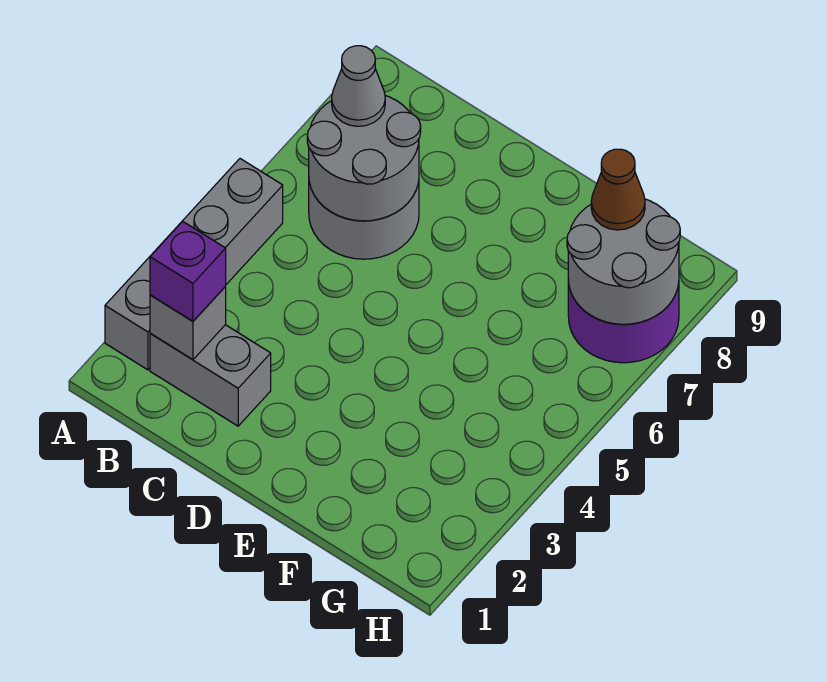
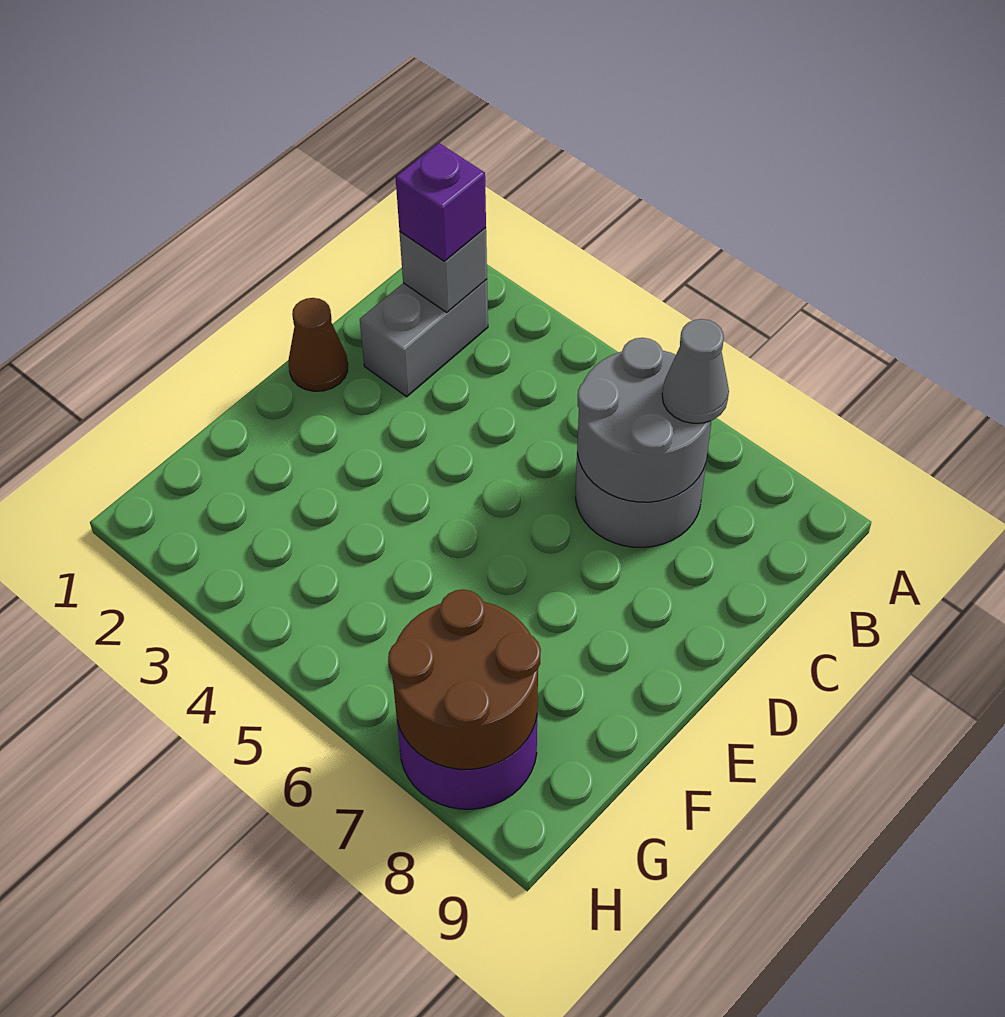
grey 1x4 brick [105,159,283,370] -> none
grey 2x2 round brick [567,199,680,324] -> brown 2x2 round brick [388,590,541,769]
brown 1x1 cone [591,149,645,230] -> brown 1x1 cone moved to [289,298,348,391]

